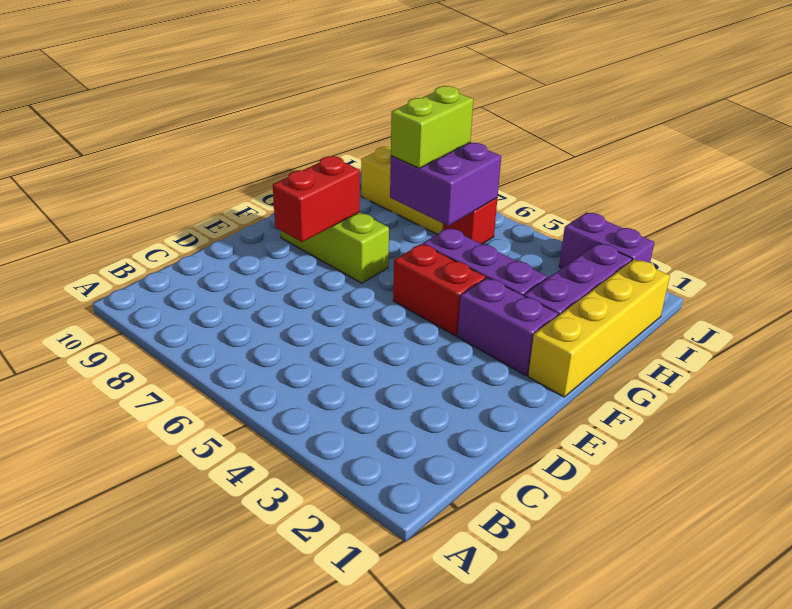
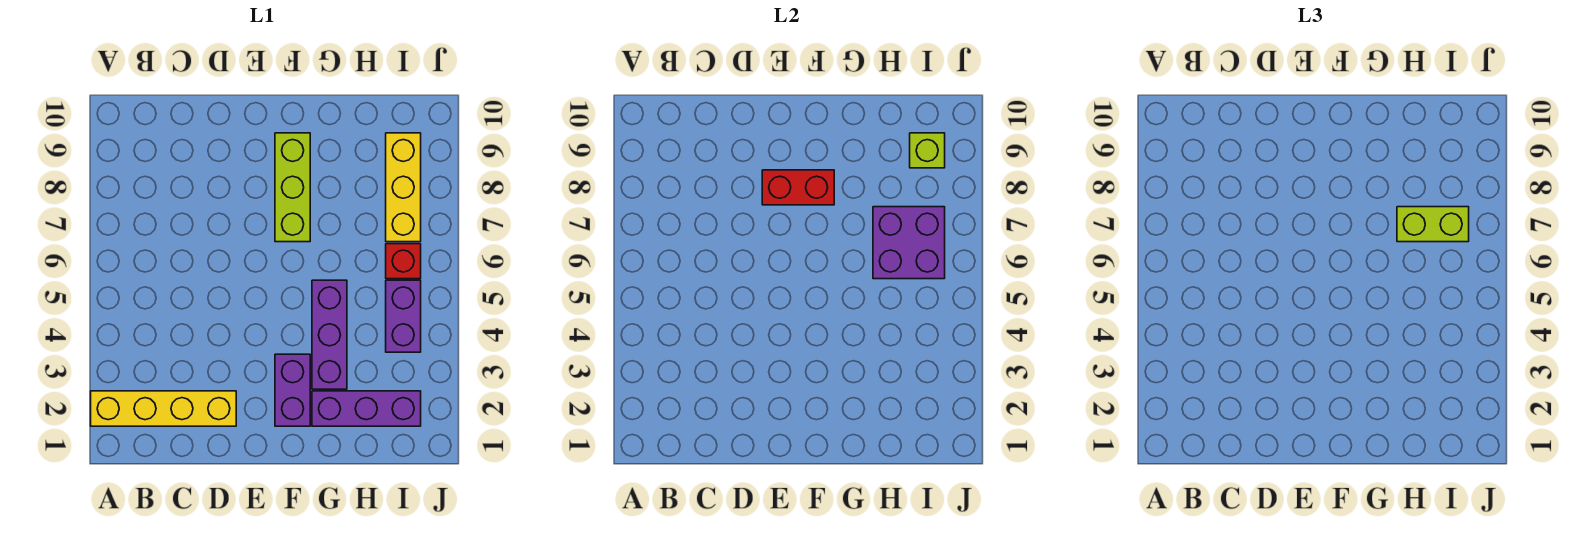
yellow 1x4 brick [528,259,670,397] -> yellow 1x4 brick moved to [91,391,236,426]
red 1x2 brick [393,244,486,336] -> none
none -> lime 1x1 brick [910,133,945,168]
purple 1x2 brick [559,213,654,268] -> purple 1x2 brick moved to [386,280,421,352]

